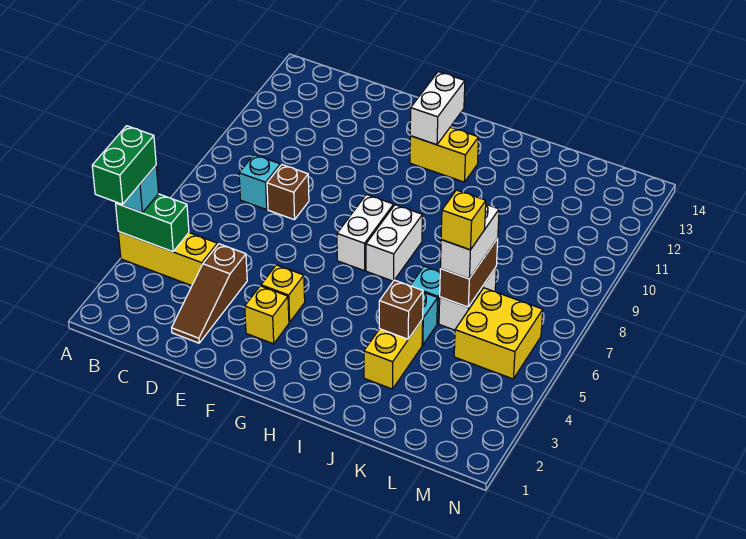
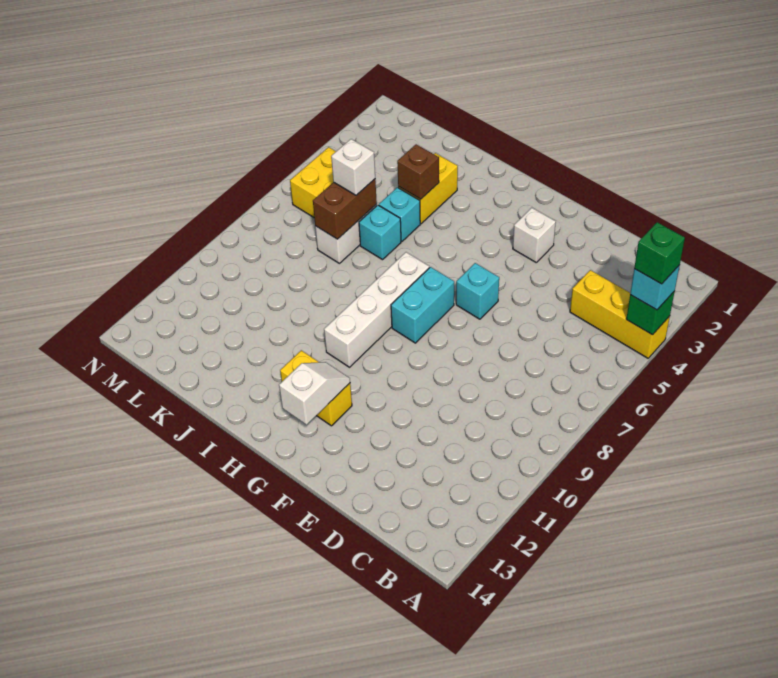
green 1x2 brick [92,126,156,204] -> green 1x1 brick [634,222,685,284]
green 1x2 brick [116,194,189,252] -> green 1x1 brick [626,291,675,335]
cyan 1x1 brick [239,155,280,210] -> cyan 1x1 brick moved to [456,263,499,319]
brown 1x3 slope [172,244,247,343] -> none
brown 1x1 brick [267,165,309,220] -> none
yellow 1x1 brick [245,286,289,344] -> white 1x1 brick [513,208,556,262]
yellow 1x1 brick [261,265,305,322] -> none
white 1x2 brick [337,195,394,271] -> cyan 1x2 brick [391,267,454,343]
white 1x2 brick [410,72,465,145] -> white 1x2 slope [279,362,350,425]
white 1x2 brick [366,205,422,281] -> white 1x4 brick [324,252,429,367]
white 1x2 brick [440,205,499,279] -> white 1x1 brick [331,139,375,195]
yellow 1x1 brick [441,190,486,250] -> none

